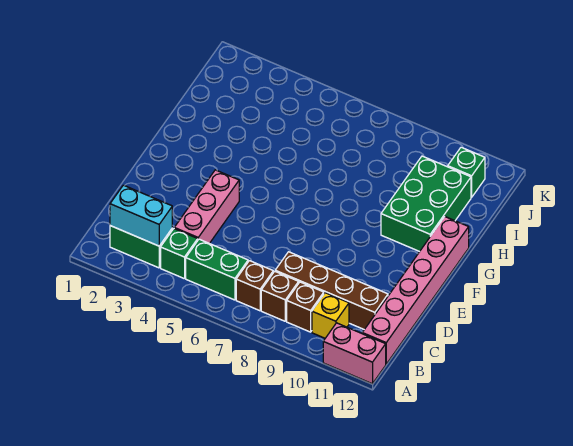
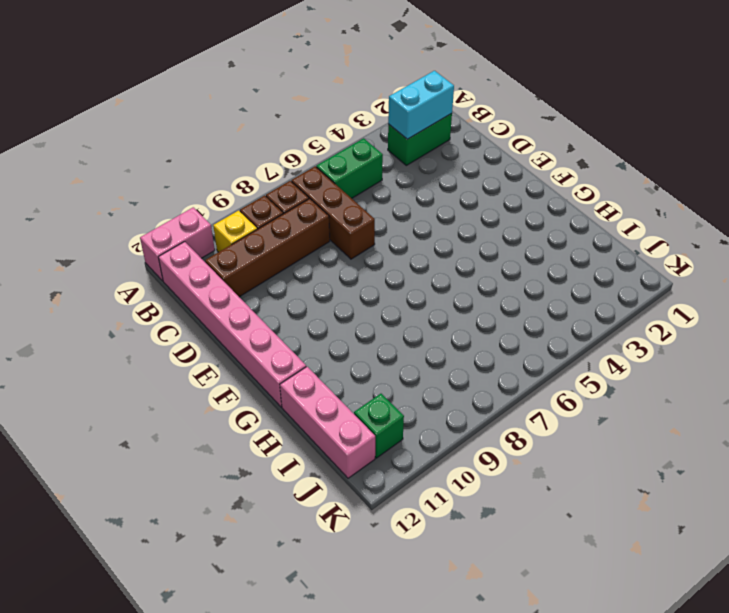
green 1x1 brick [161,229,198,279] -> none
brown 1x1 brick [236,261,273,311] -> brown 1x3 brick [291,166,375,259]
pink 1x3 brick [174,170,239,243] -> pink 1x3 brick moved to [280,367,375,478]
green 2x3 brick [381,156,471,252] -> none

